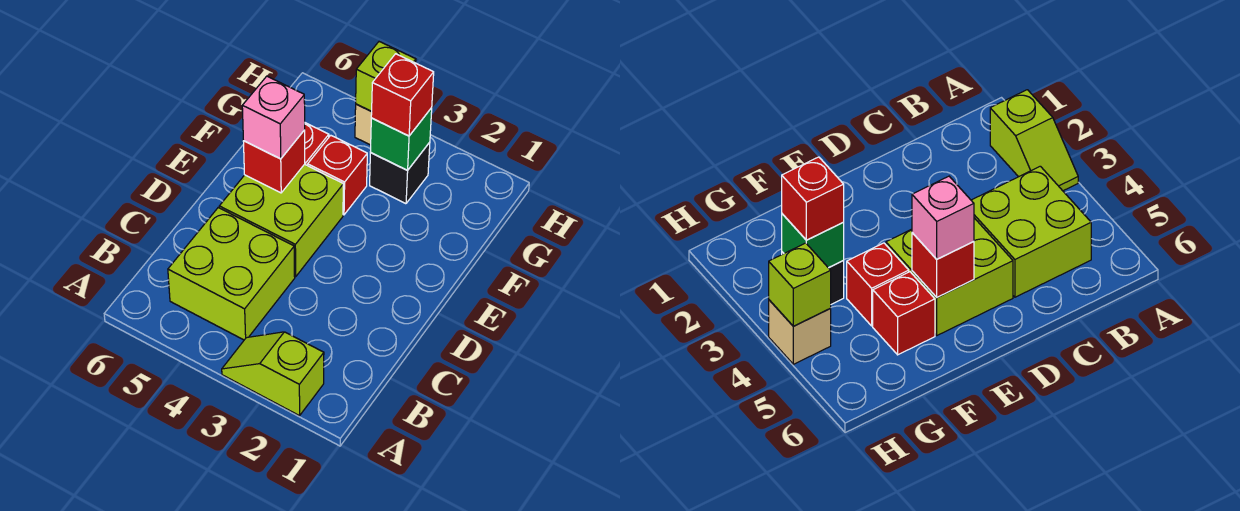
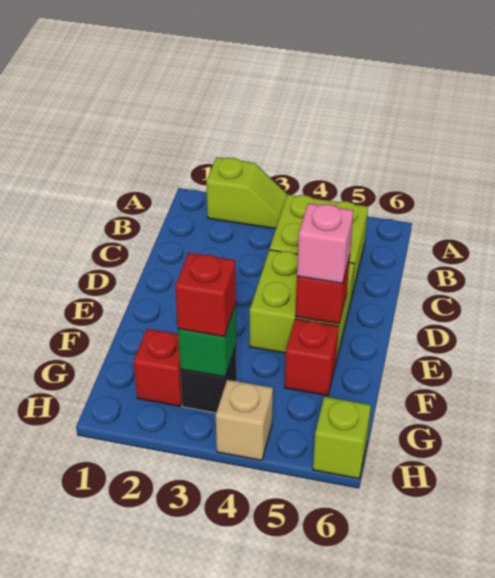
red 1x1 brick [308,135,367,215] -> red 1x1 brick moved to [134,329,182,406]
lime 1x1 brick [356,42,416,111] -> lime 1x1 brick moved to [313,397,371,479]

